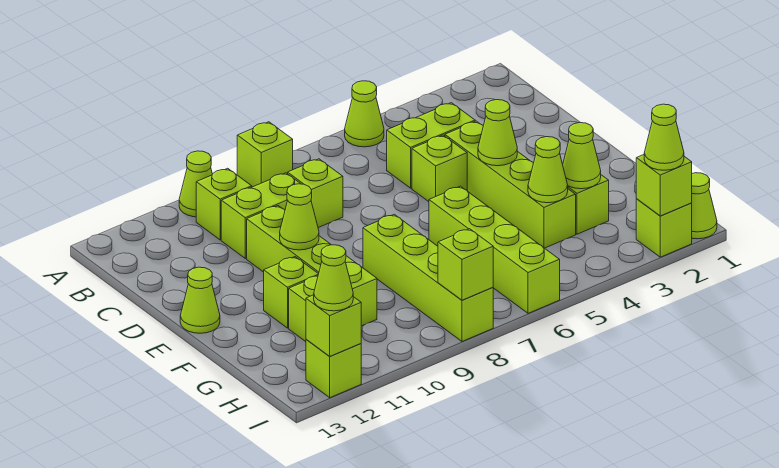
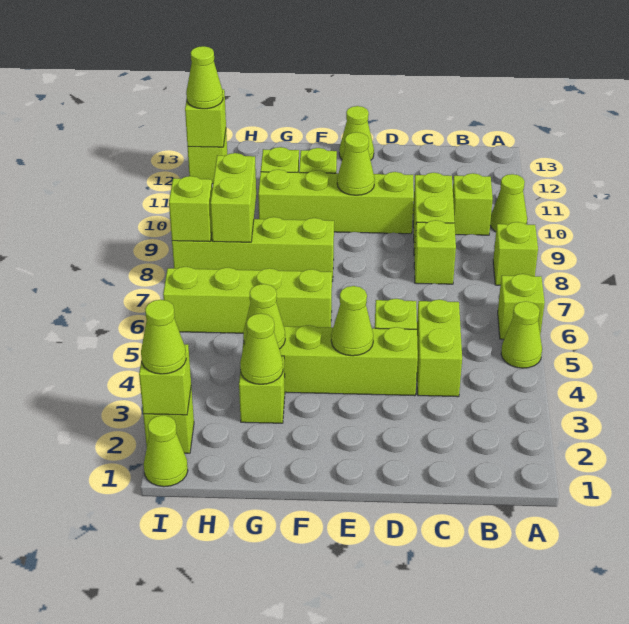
none -> lime 1x1 brick [498,274,545,339]
none -> lime 1x2 brick [210,153,256,242]

